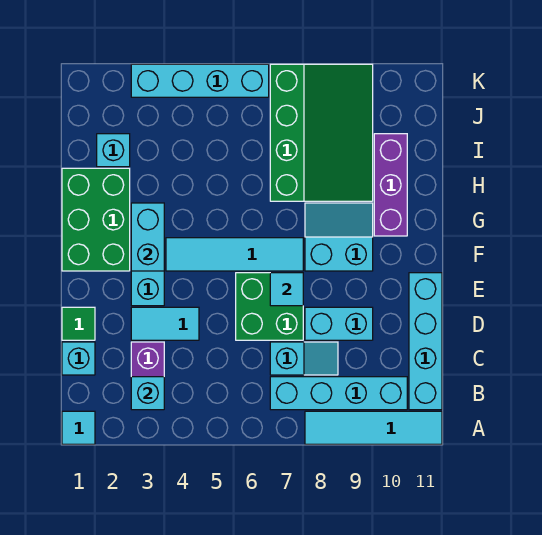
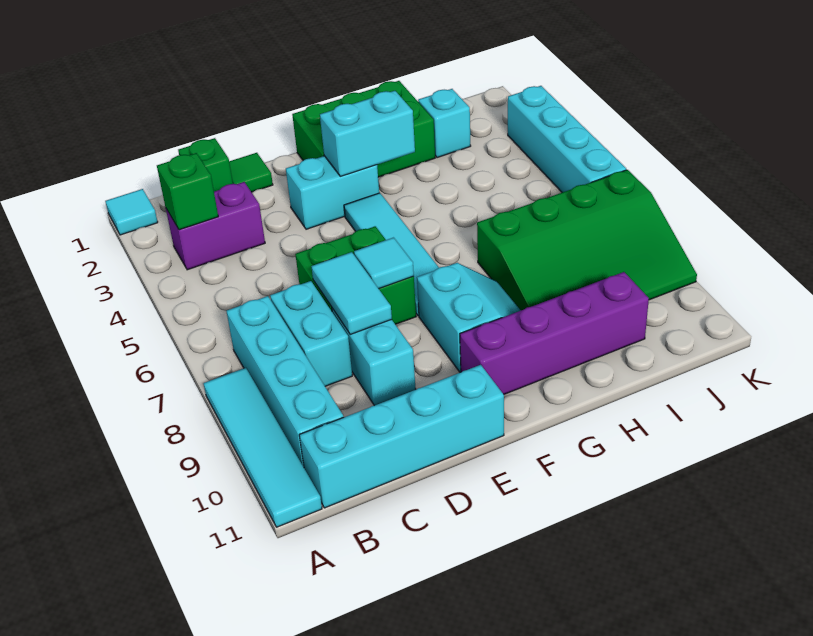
cyan 1x1 brick [131,377,164,410] -> green 1x1 brick [157,153,218,230]
cyan 1x1 brick [62,342,95,375] -> green 1x1 brick [178,138,233,191]
cyan 1x2 slope [270,342,338,375] -> cyan 1x2 brick [270,281,352,386]
cyan 1x2 tile [131,307,199,340] -> cyan 1x2 tile moved to [311,252,392,334]
purple 1x3 brick [374,134,407,236] -> purple 1x4 brick [460,272,649,394]

